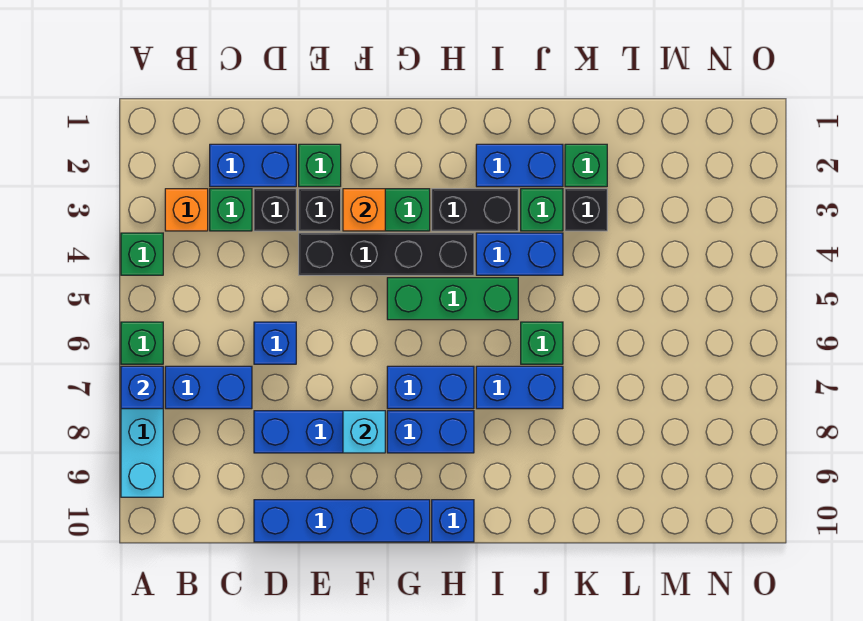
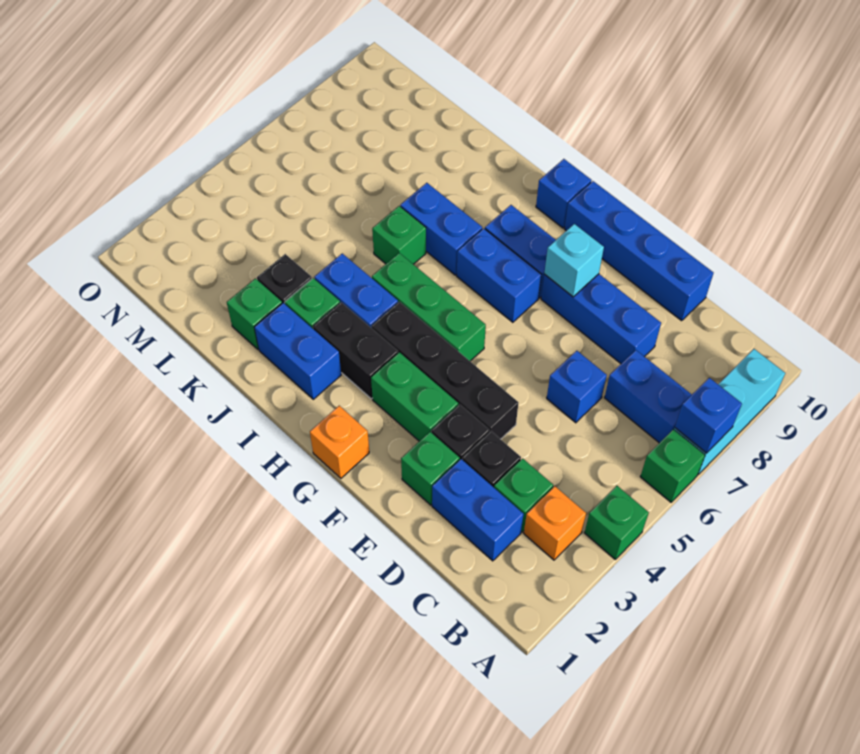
orange 1x1 brick [343,189,385,231] -> orange 1x1 brick moved to [310,406,369,478]

